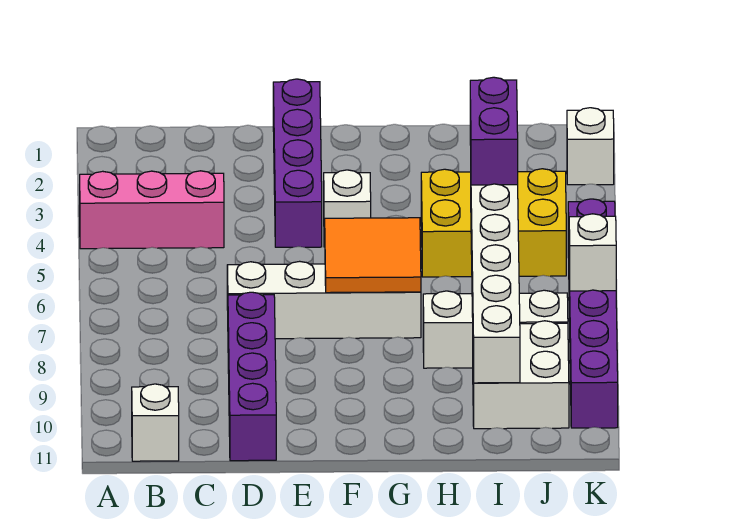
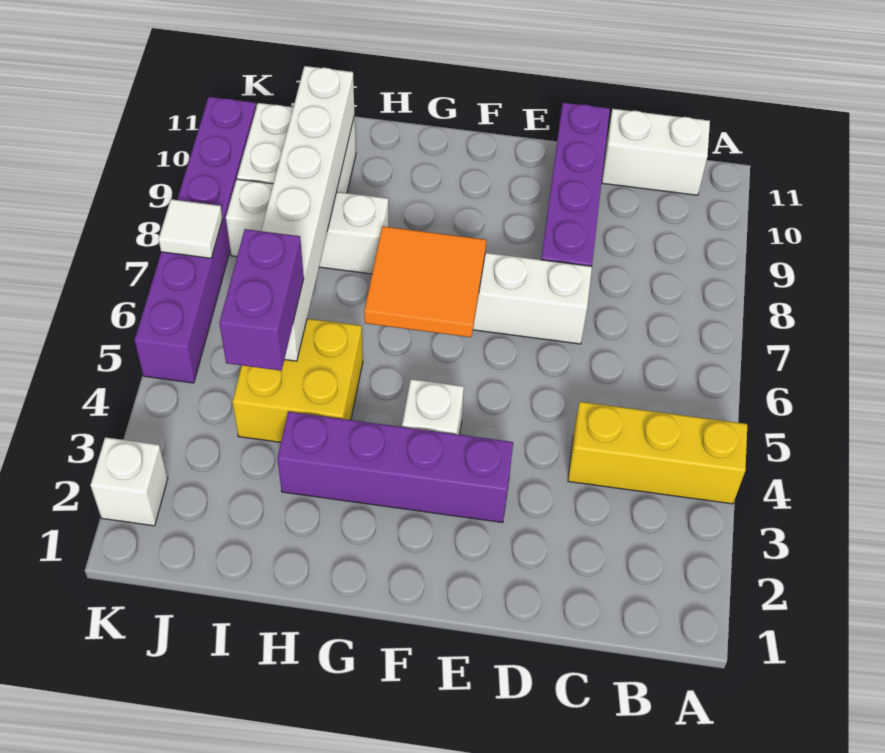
pink 1x3 brick [80,171,224,249] -> yellow 1x3 brick [568,402,747,504]
white 1x1 brick [132,384,179,461] -> white 1x2 brick [602,109,710,195]
purple 1x4 brick [273,79,322,247] -> purple 1x4 brick turned to [277,412,513,523]
yellow 2x3 brick [421,169,566,277] -> yellow 2x2 brick [233,319,363,442]
white 1x1 brick [569,214,616,291] -> white 1x1 tile [159,199,223,258]

